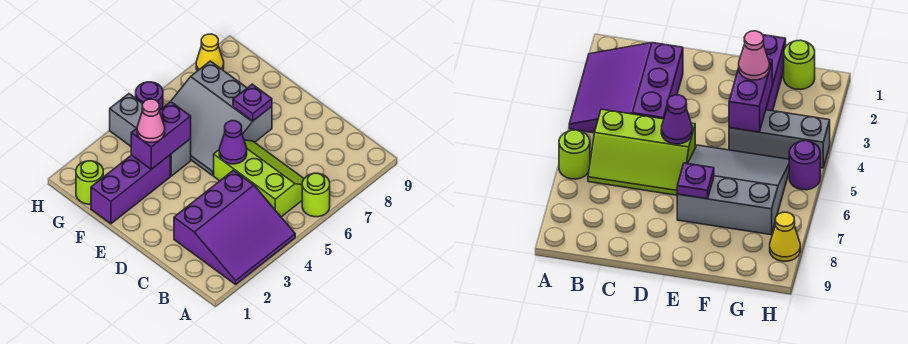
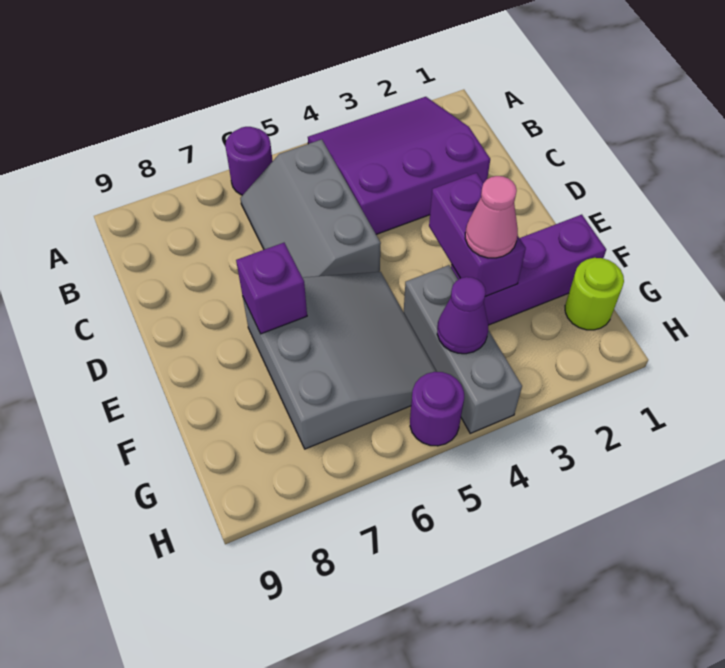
lime 1x1 round brick [302,173,330,217] -> purple 1x1 round brick [225,127,273,195]
lime 2x3 slope [214,140,304,217] -> grey 2x3 slope [240,139,381,277]
purple 1x1 cone [219,121,247,164] -> purple 1x1 cone moved to [437,277,488,354]
purple 1x1 plate [233,84,272,121] -> purple 1x1 brick [236,243,307,334]
purple 1x2 brick [131,102,191,169] -> purple 1x2 brick turned to [429,173,526,297]
yellow 1x1 cone [196,34,224,71] -> none

